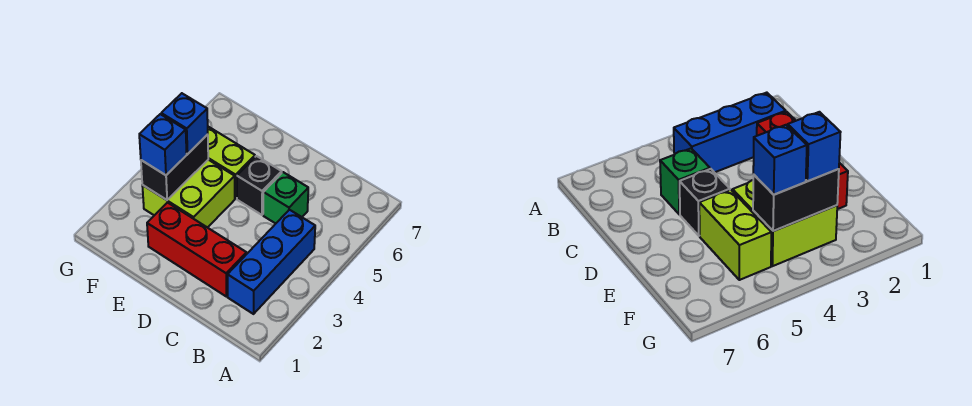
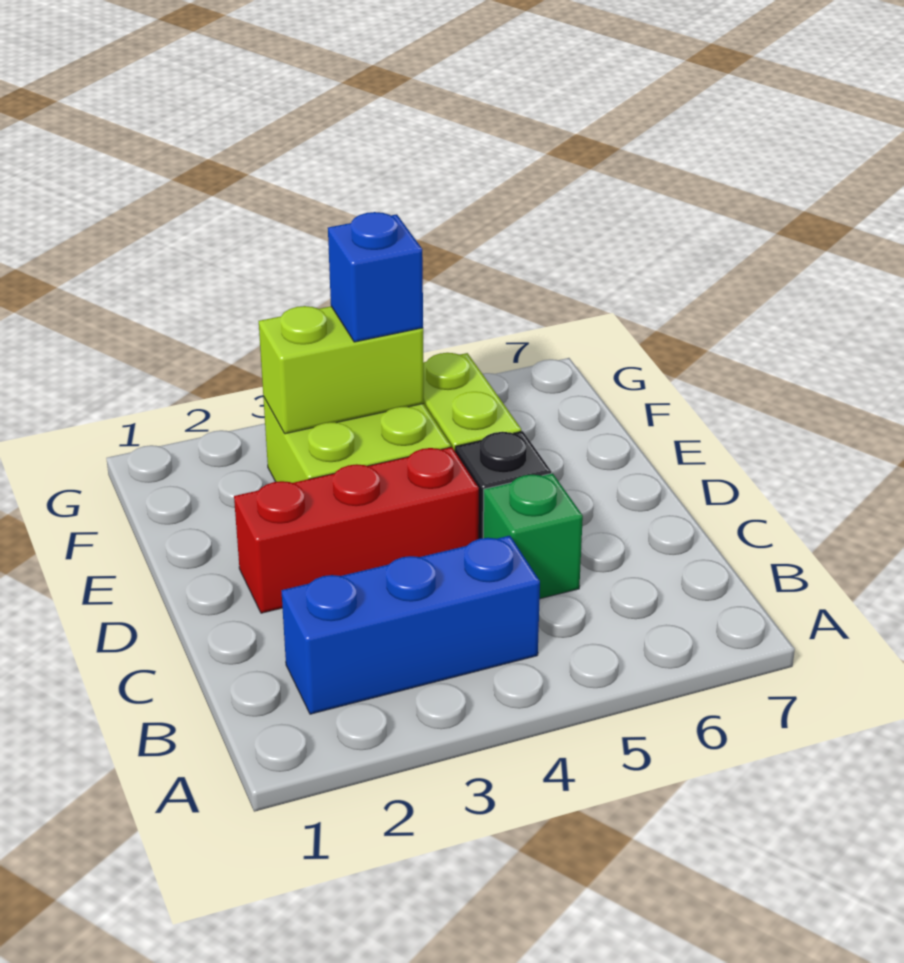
red 1x3 brick [147,203,246,296] -> red 1x3 brick turned to [234,447,479,613]
black 1x2 brick [141,135,208,200] -> lime 1x2 brick [259,306,424,434]
blue 1x1 brick [139,114,187,175] -> none

